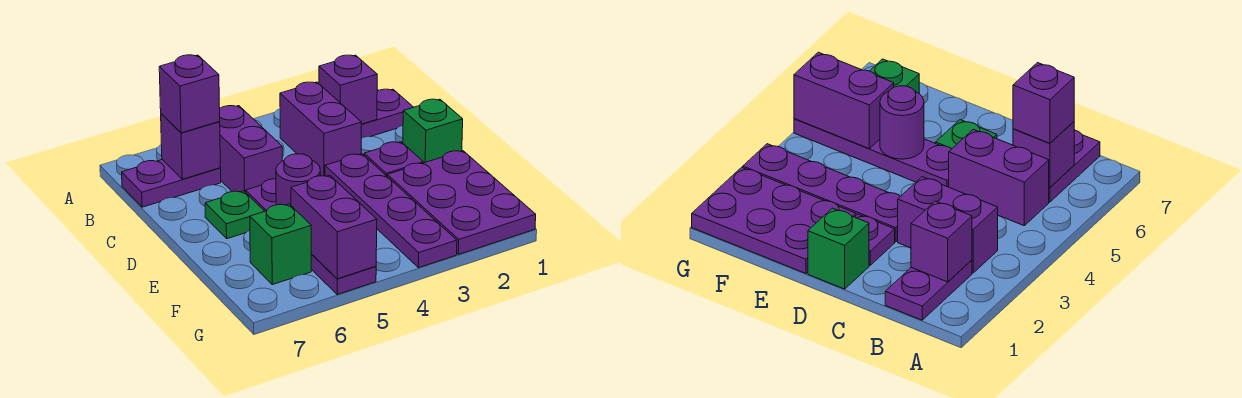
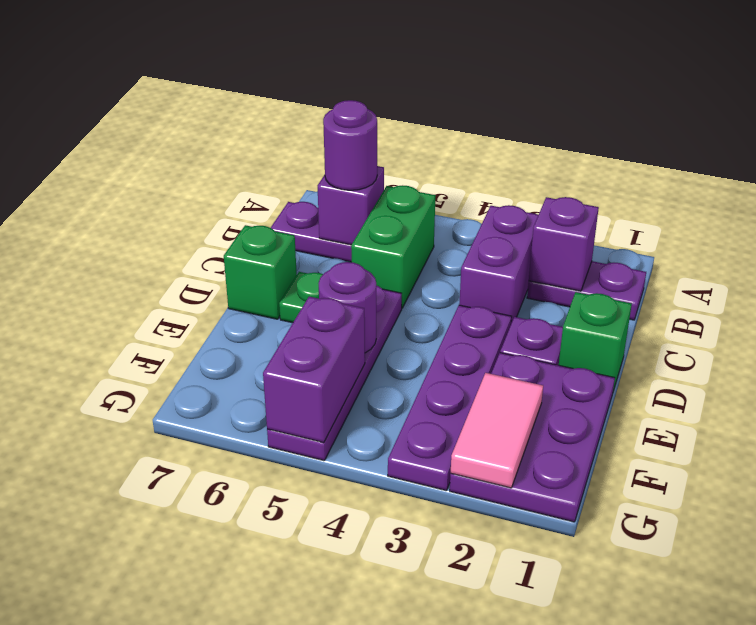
purple 1x2 brick [219,106,282,193] -> green 1x2 brick [351,185,436,308]
purple 1x1 brick [159,55,220,133] -> purple 1x1 round brick [323,100,377,190]
none -> pink 1x2 tile [451,373,543,488]
green 1x1 brick [250,204,311,285] -> green 1x1 brick moved to [224,225,297,319]

